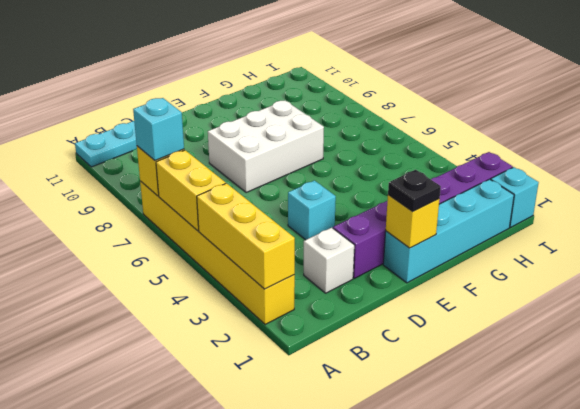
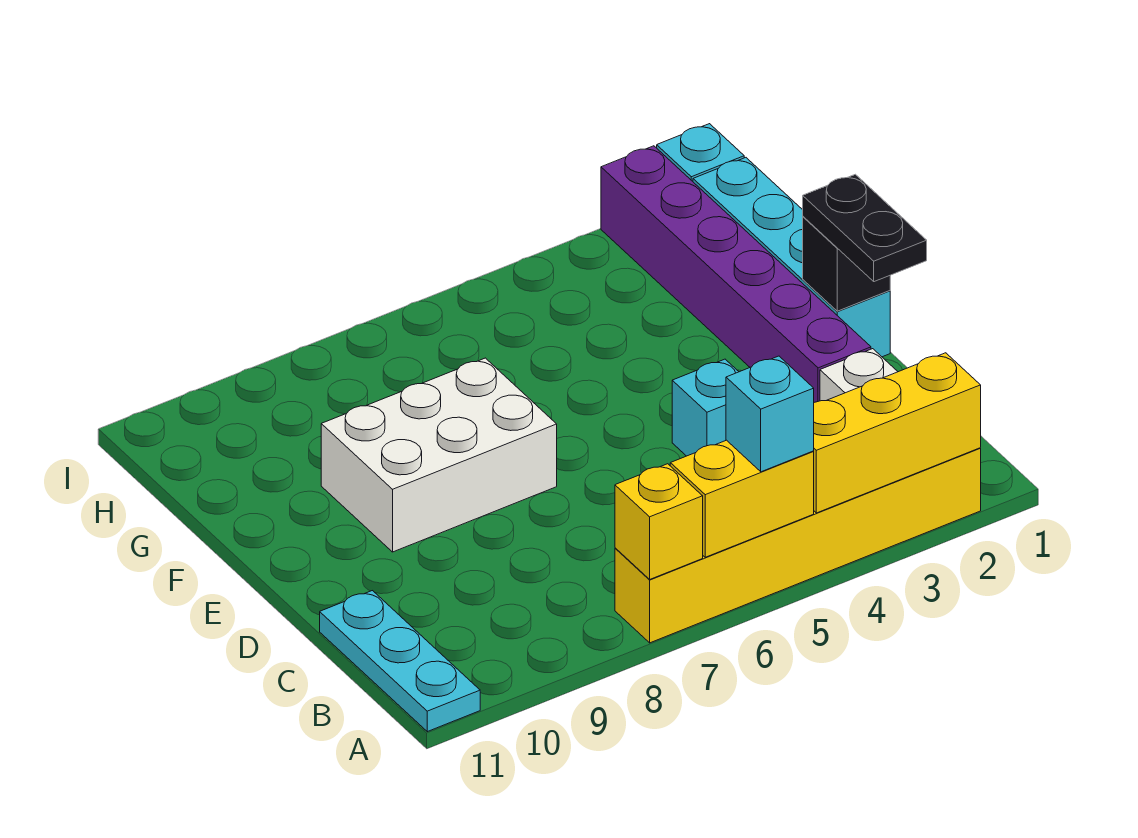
cyan 1x1 brick [133,98,184,161] -> cyan 1x1 brick moved to [726,356,814,472]
white 2x3 brick [208,101,324,192] -> white 2x3 brick turned to [321,358,557,552]
yellow 1x1 brick [386,195,440,248] -> black 1x1 brick [803,217,890,311]
black 1x1 plate [388,170,441,212] -> black 1x2 plate [803,174,927,282]

